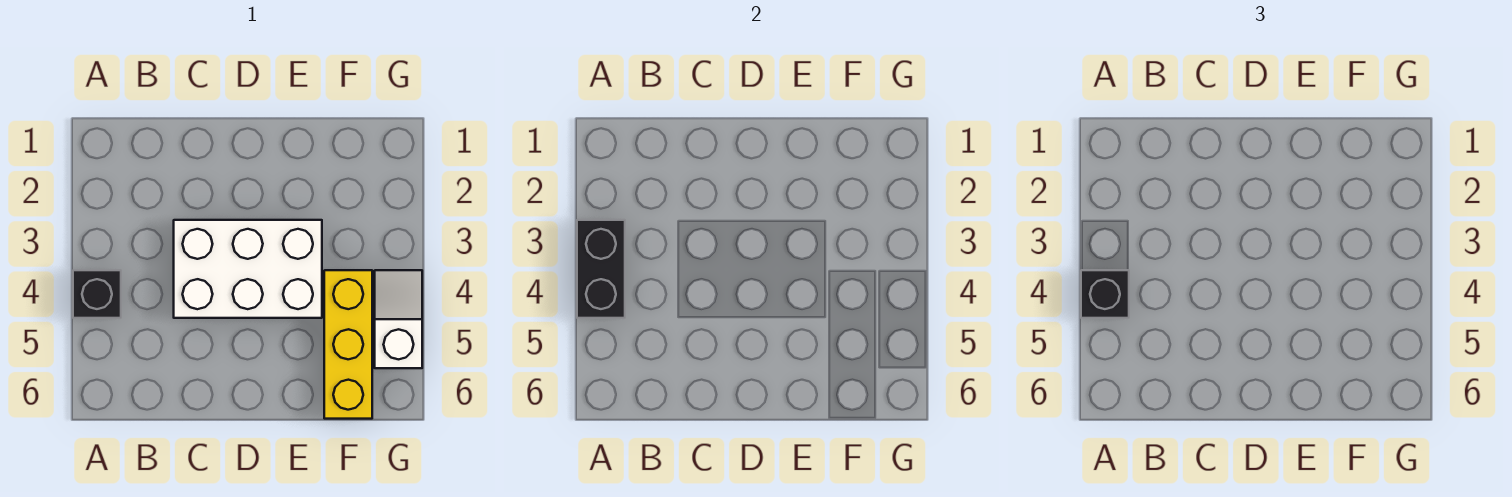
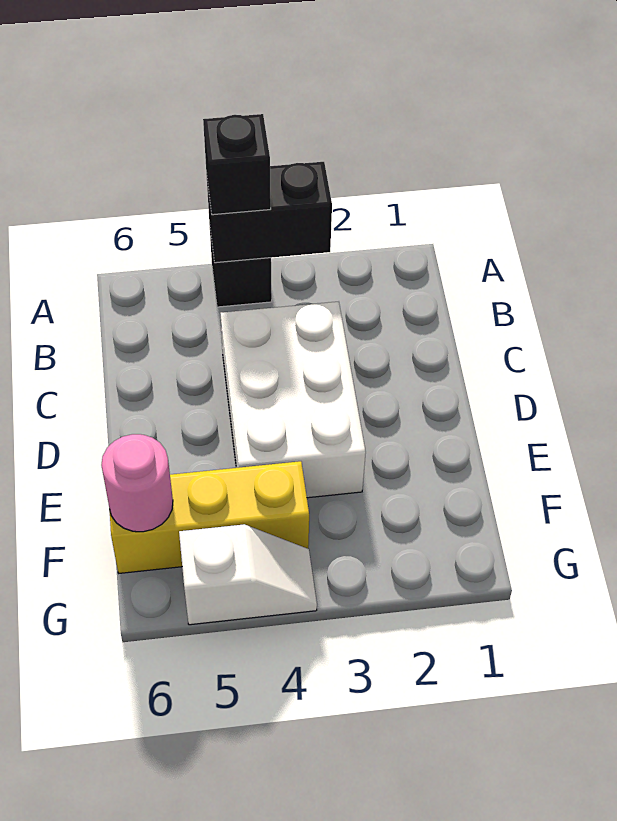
none -> pink 1x1 round brick [101,434,173,532]

